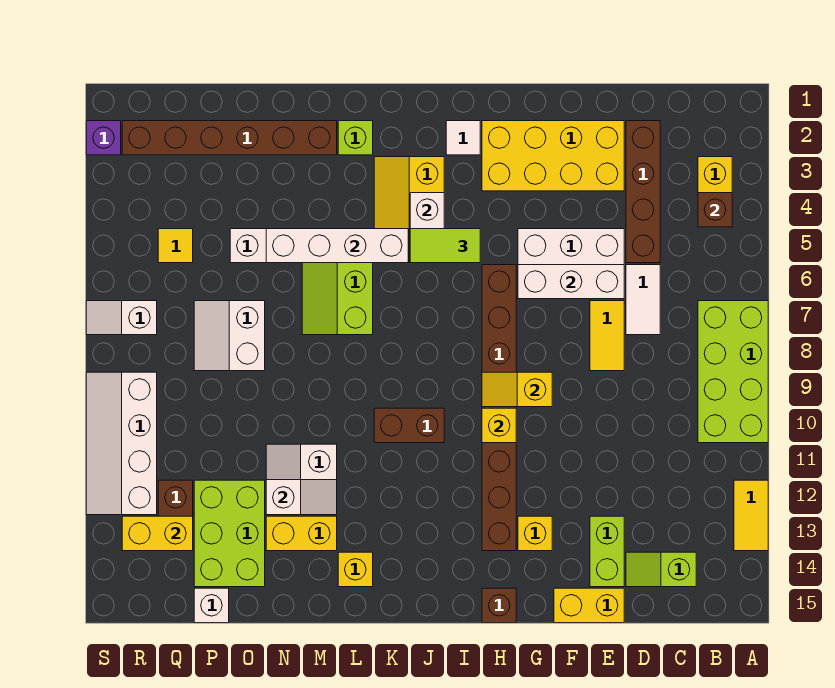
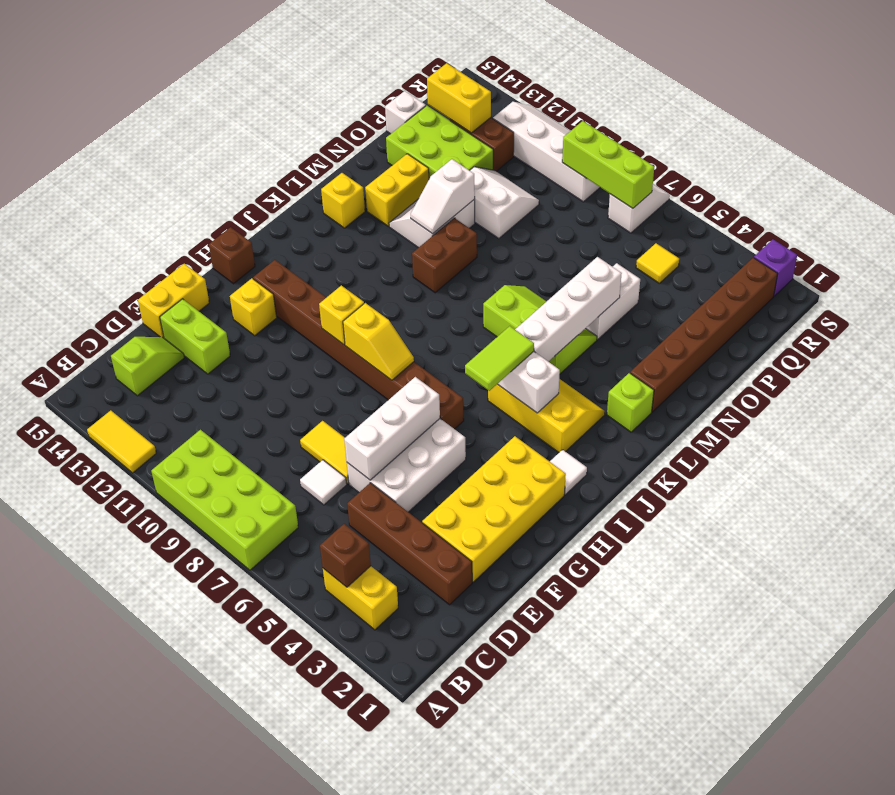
white 1x2 tile [626,265,660,335] -> white 1x1 tile [300,460,347,505]
yellow 1x2 slope [482,372,552,407] -> yellow 1x2 slope turned to [343,303,414,380]
brown 1x2 brick [374,408,444,443] -> brown 1x2 brick moved to [412,218,477,293]
white 1x2 slope [266,444,301,515] -> white 1x2 slope turned to [411,159,475,234]
white 2x2 slope [194,301,265,371] -> white 2x2 slope moved to [469,167,539,239]
yellow 1x2 brick [122,516,193,551] -> yellow 1x2 brick turned to [427,63,491,133]
none -> lime 1x3 brick [562,121,654,208]

